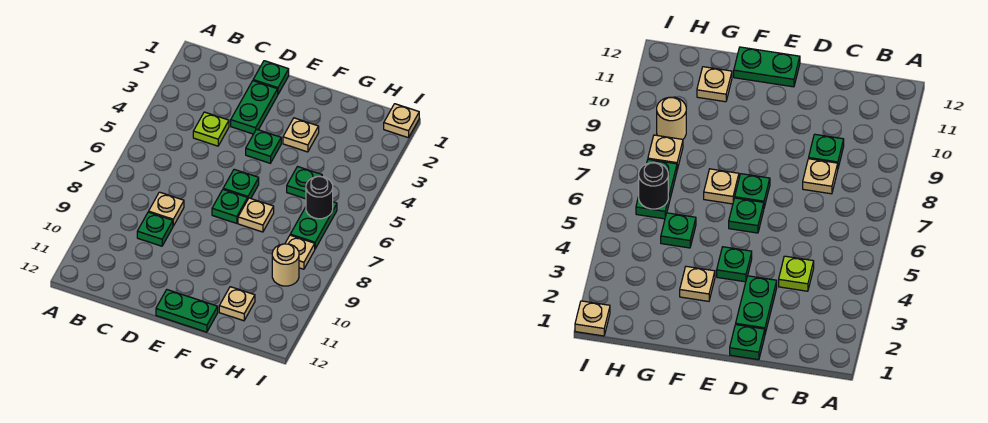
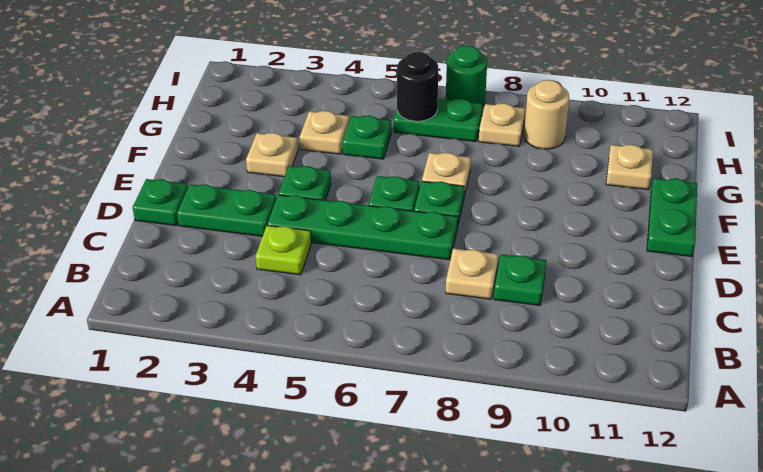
none -> green 1x4 plate [267,195,458,260]
tan 1x1 plate [384,104,419,138] -> tan 1x1 plate moved to [300,111,349,154]
none -> green 1x1 round brick [446,46,487,106]

